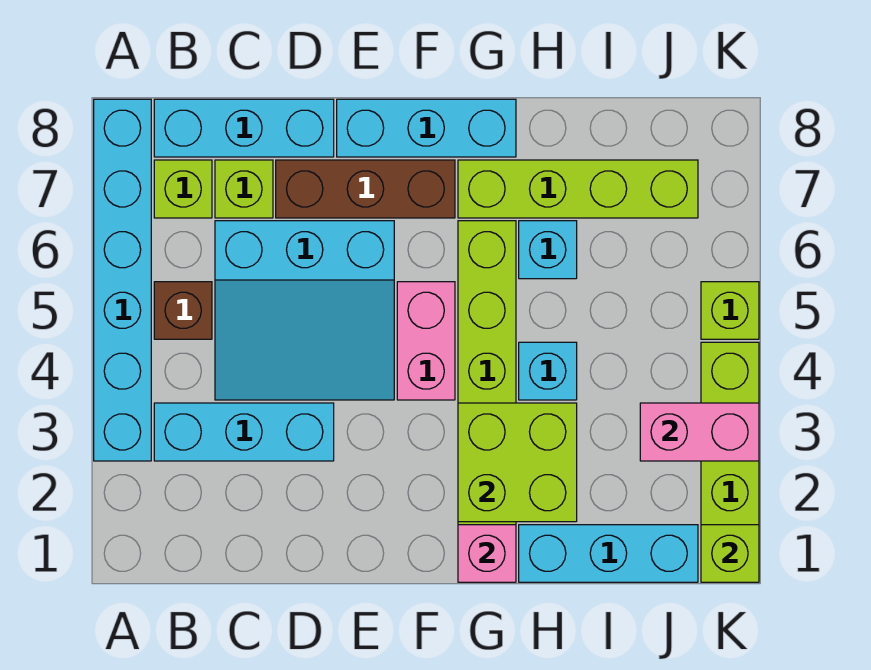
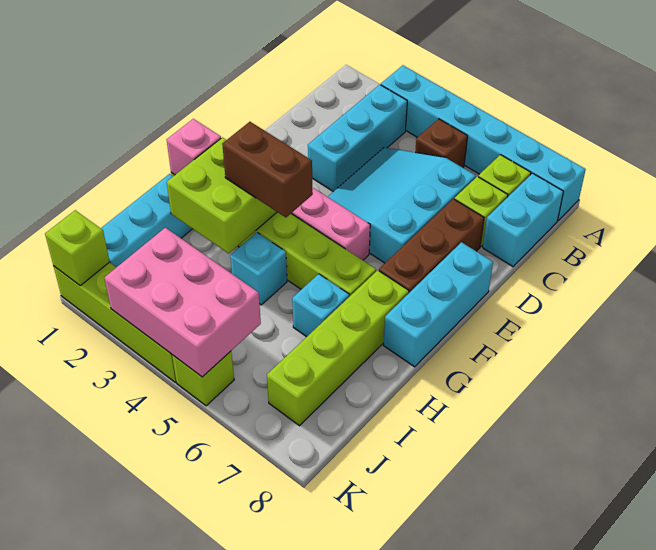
cyan 1x3 brick [154,99,334,157] -> cyan 1x2 brick [483,173,563,267]
none -> brown 1x2 brick [222,122,313,217]
pink 1x2 brick [640,403,759,461] -> pink 2x3 brick [105,228,261,377]

